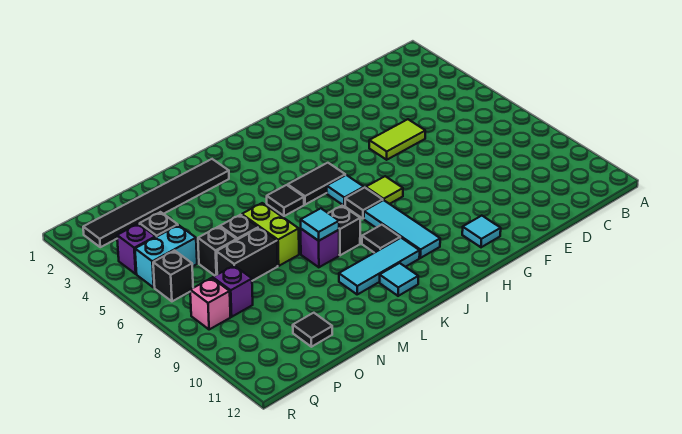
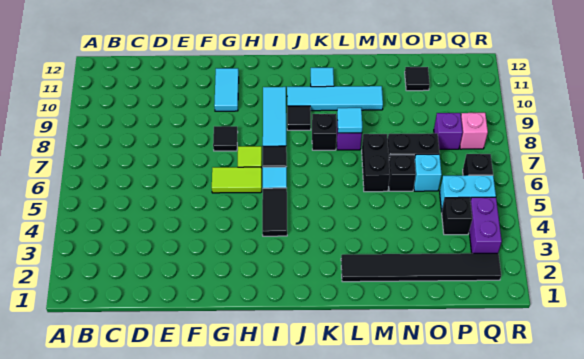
lime 1x2 tile [369,119,425,160] -> lime 1x2 tile moved to [212,167,262,193]
cyan 1x1 tile [462,216,501,247] -> cyan 1x2 tile [214,68,239,111]
black 1x2 tile [288,163,345,205] -> black 1x2 tile turned to [262,188,287,236]
cyan 1x3 tile [339,238,420,294] -> cyan 1x4 tile [287,86,383,111]
black 1x1 tile [267,185,304,216] -> black 1x1 tile moved to [213,126,238,151]
lime 1x2 brick [242,203,299,266] -> black 1x2 brick [362,134,390,192]
black 1x1 brick [198,227,237,276] -> cyan 1x1 brick [414,154,442,191]
purple 1x1 brick [117,224,155,274] -> purple 1x2 brick [469,197,502,253]

